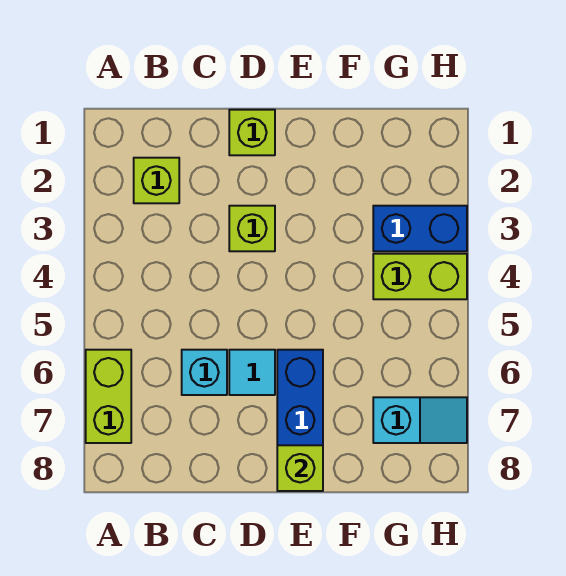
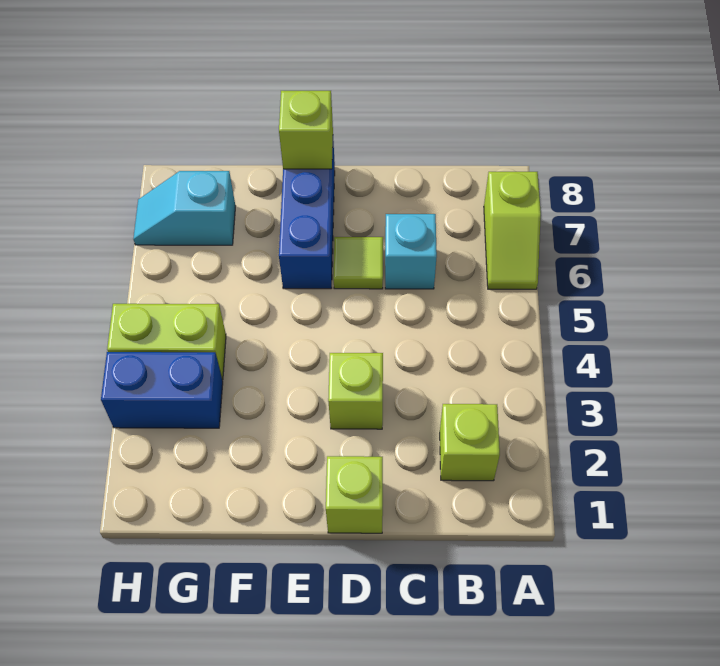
lime 1x2 brick [86,350,131,443] -> lime 1x2 slope [484,172,541,289]
cyan 1x1 tile [229,350,275,395] -> lime 1x1 tile [333,237,383,289]

